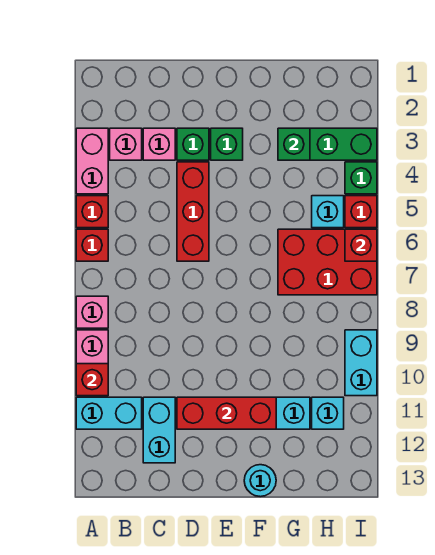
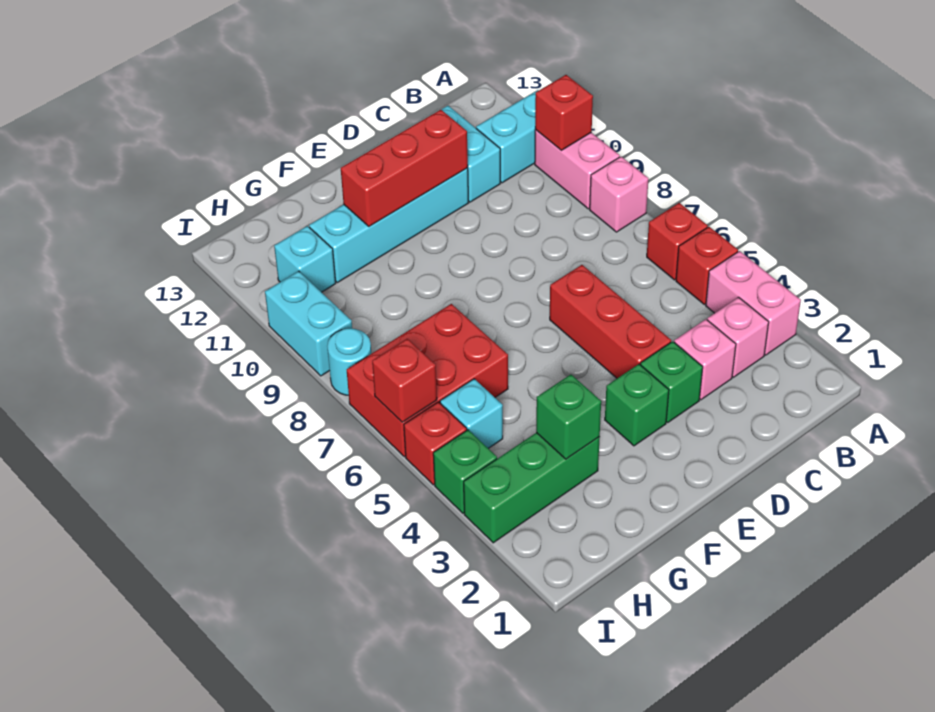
cyan 1x1 round brick [244,465,276,497] -> cyan 1x1 round brick moved to [327,328,371,395]

